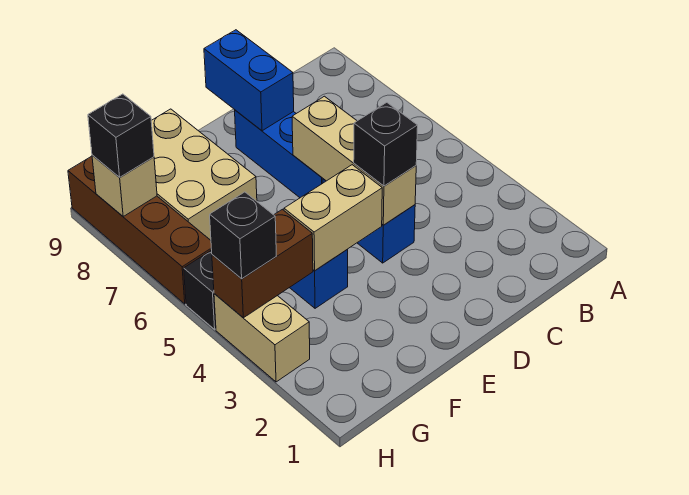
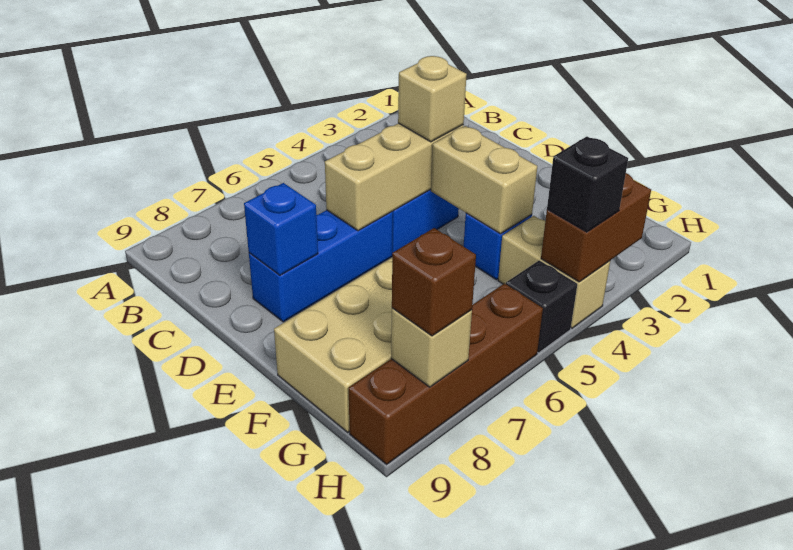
black 1x1 brick [354,103,418,186] -> tan 1x1 brick [398,56,467,142]
blue 1x2 brick [204,30,294,131] -> blue 1x1 brick [244,183,318,275]
brown 1x2 brick [212,209,313,318] -> brown 1x2 brick turned to [541,173,651,282]
tan 1x2 brick [214,294,310,382] -> tan 1x2 brick turned to [498,216,610,328]
black 1x1 brick [88,94,154,177] -> brown 1x1 brick [392,228,476,336]

